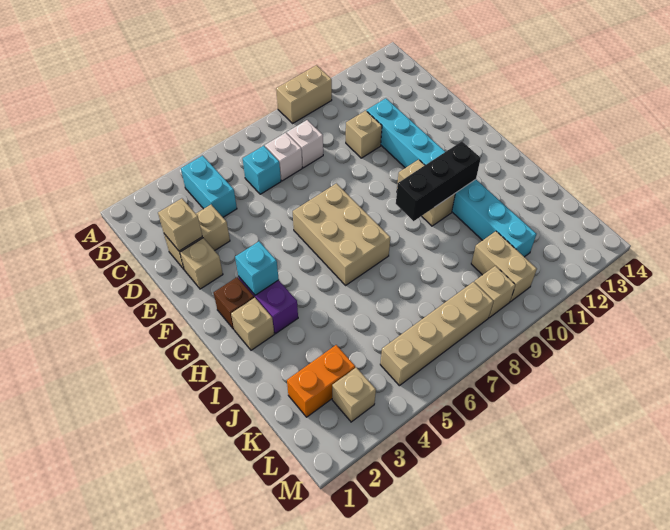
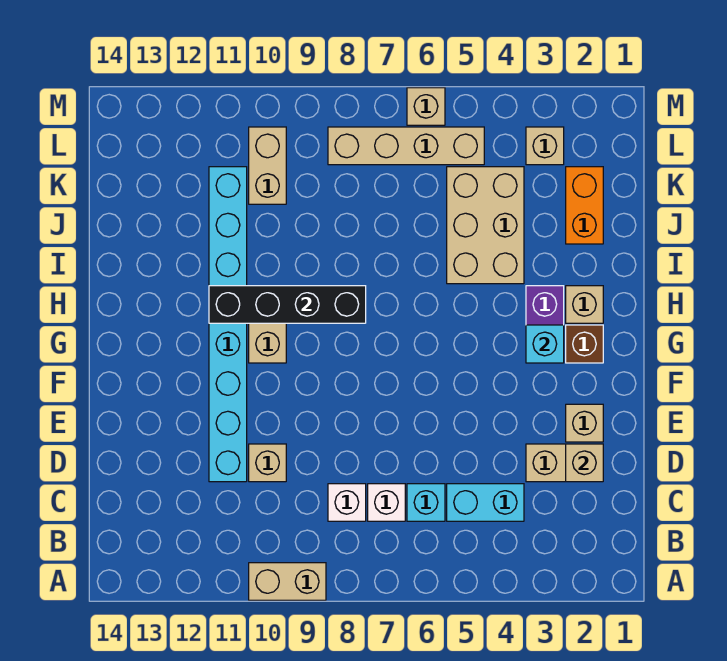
cyan 1x2 brick [181,156,237,217] -> cyan 1x2 brick turned to [447,484,524,521]
tan 2x3 brick [293,183,390,285] -> tan 2x3 brick moved to [447,167,524,284]
black 1x3 brick [396,141,481,221] -> black 1x4 brick [209,286,366,323]
orange 1x2 brick [287,345,355,417] -> orange 1x2 brick turned to [566,167,603,244]
tan 1x1 brick [474,266,515,318] -> tan 1x1 brick moved to [407,88,445,125]

